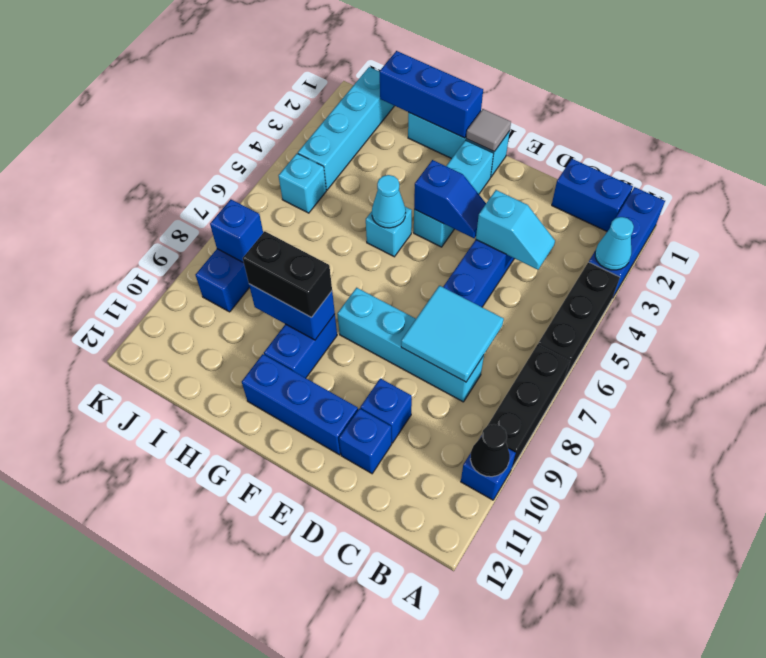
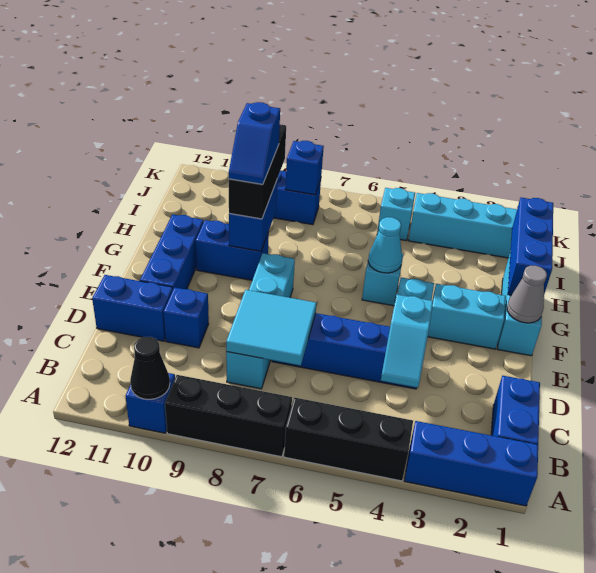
cyan 1x1 cone [595,217,634,270] -> none
blue 1x1 brick [339,408,392,473] -> blue 1x2 brick [92,275,173,341]
blue 1x2 slope [414,160,486,238] -> blue 1x2 slope moved to [229,102,280,184]
grey 1x1 tile [466,109,511,152] -> grey 1x1 cone [507,266,547,323]
black 1x2 brick [243,231,332,317] -> black 1x3 brick [229,124,286,219]

